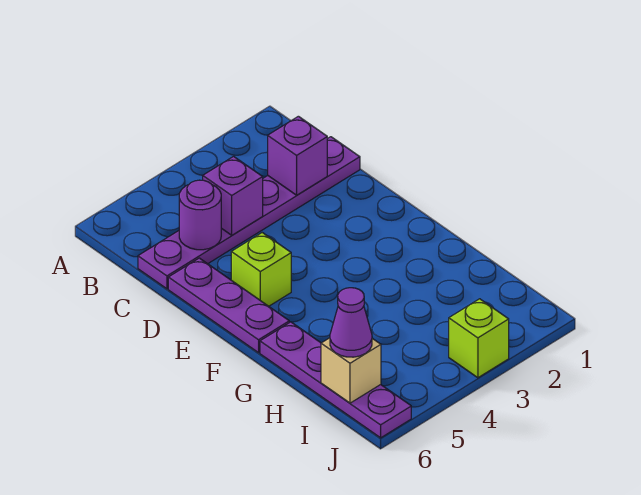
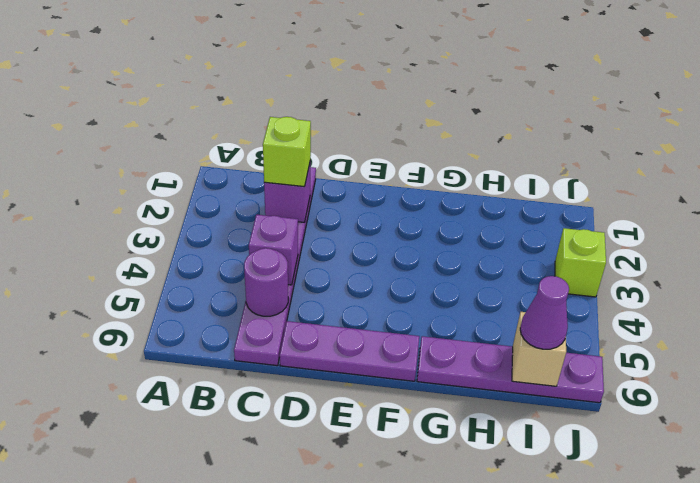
lime 1x1 brick [231,233,291,306] -> lime 1x1 brick moved to [263,117,311,187]

